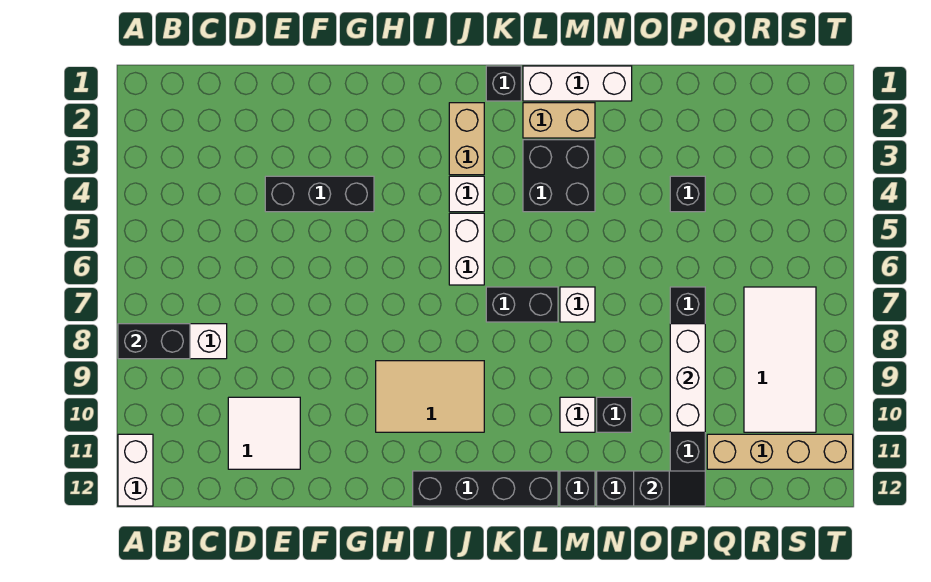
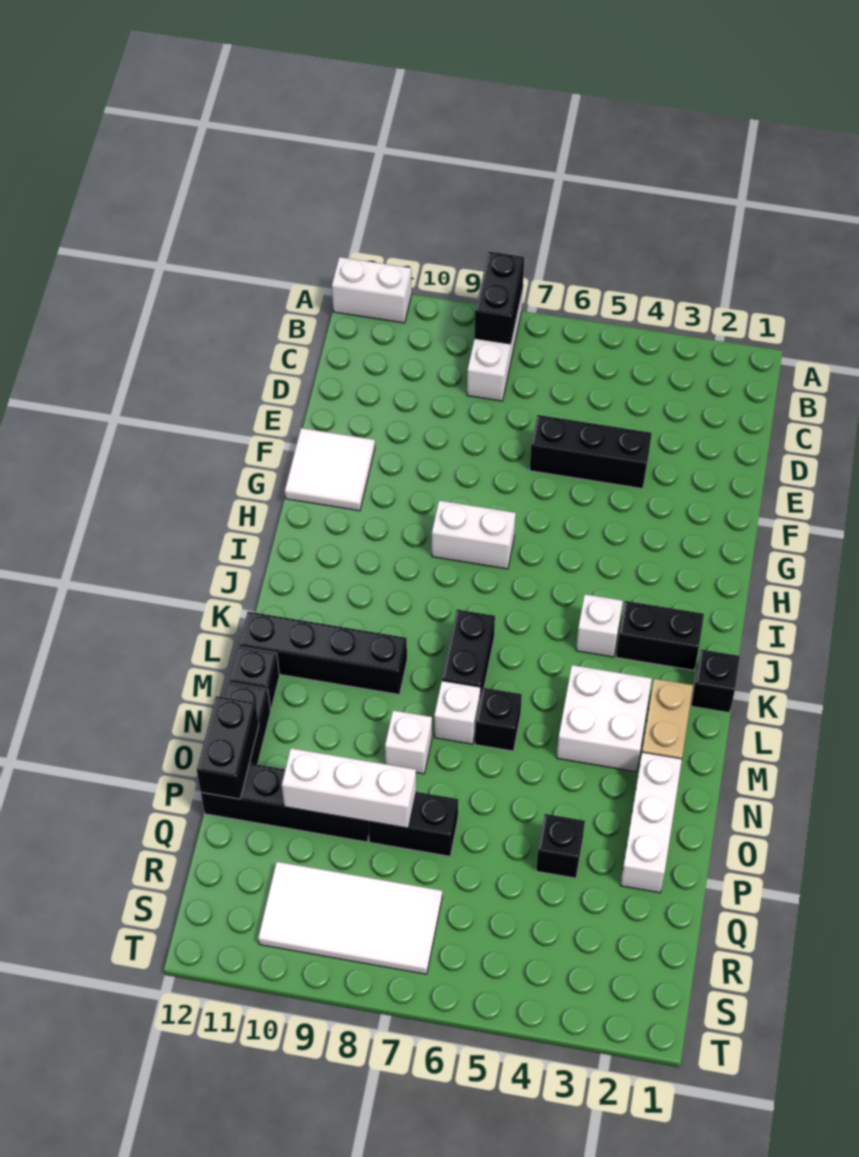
white 2x2 tile [228,397,300,469] -> white 2x2 tile moved to [285,428,375,511]
black 1x3 brick [265,176,374,212] -> black 1x3 brick turned to [530,415,652,489]
tan 2x3 tile [376,361,484,432] -> none
black 1x4 brick [413,471,558,506] -> black 1x4 brick turned to [239,612,407,694]
tan 1x2 brick [449,103,484,175] -> black 1x2 brick [616,601,704,670]
white 1x2 brick [449,213,484,285] -> white 1x2 brick moved to [432,500,516,569]
white 1x3 brick [523,66,632,101] -> white 1x3 brick moved to [620,752,682,893]
black 2x2 brick [523,140,595,212] -> white 2x2 brick [557,665,652,772]
white 1x1 brick [560,397,595,432] -> white 1x1 brick moved to [385,710,432,774]
black 1x1 brick [597,397,632,432] -> black 1x1 brick moved to [475,688,522,751]
black 1x2 slope [634,471,705,506] -> black 1x2 brick [197,696,259,799]
tan 1x4 brick [707,434,853,469] -> none

